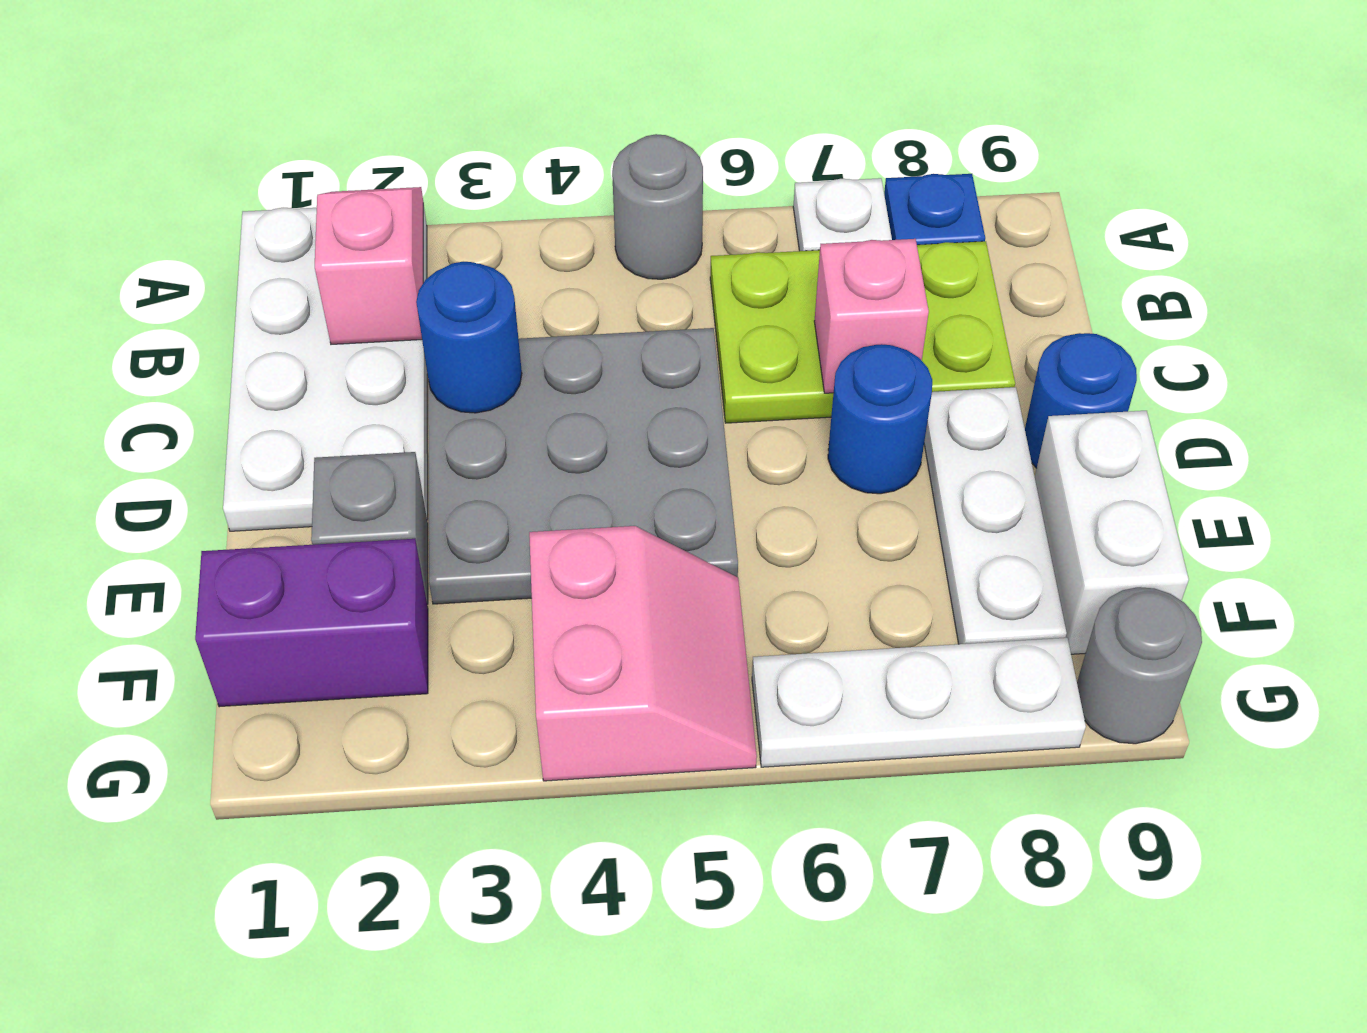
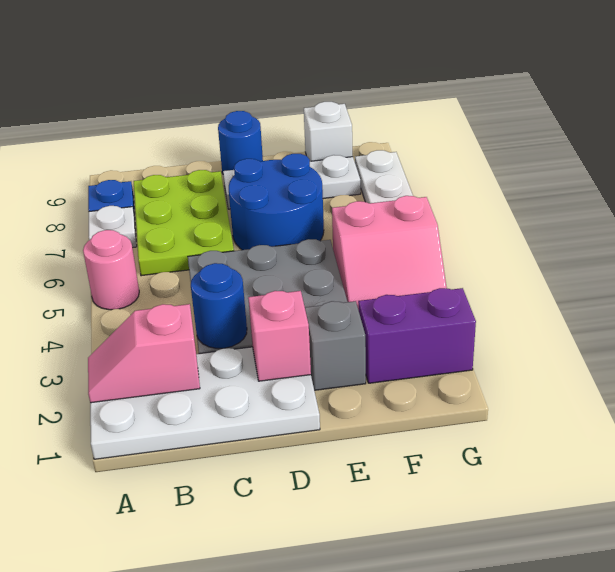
grey 1x1 round brick [612,134,703,279] -> pink 1x1 round brick [83,230,139,310]
pink 1x1 brick [814,239,929,393] -> pink 1x1 brick moved to [248,291,311,381]
blue 1x1 round brick [828,344,932,494] -> blue 2x2 round brick [229,154,324,250]
white 1x2 brick [1035,411,1189,654] -> white 1x1 brick [304,102,353,161]
purple 1x2 brick [195,539,428,707] -> purple 1x2 brick turned to [358,288,476,383]
pink 2x2 slope [529,526,757,781] -> pink 2x2 slope turned to [332,196,447,310]
grey 1x1 round brick [1077,587,1202,744] -> none

